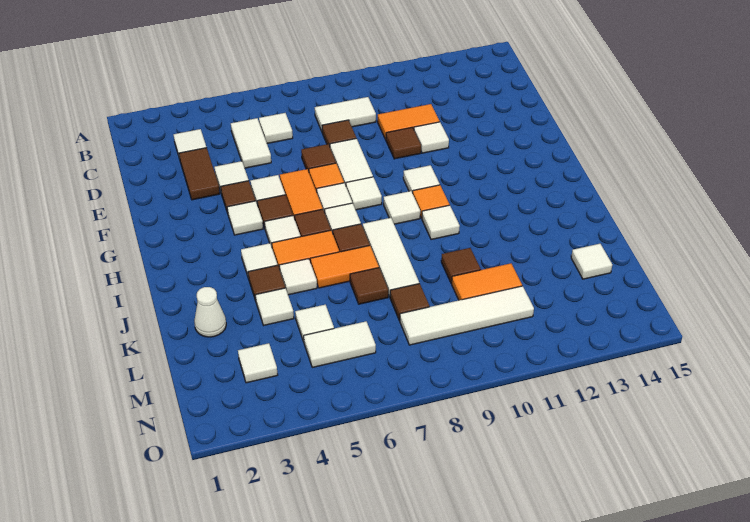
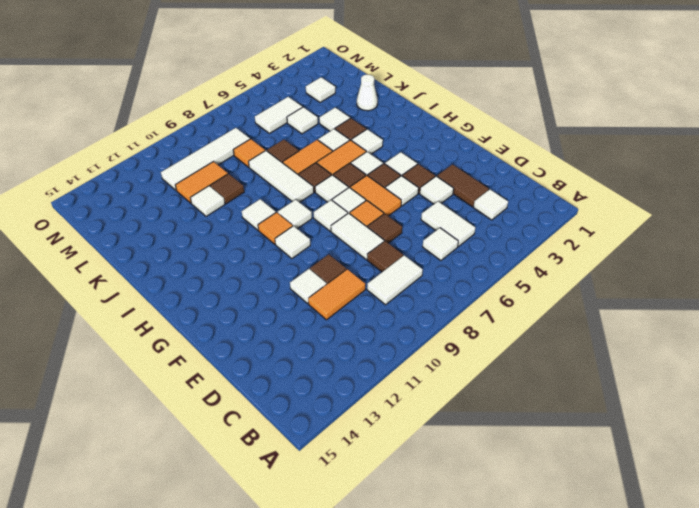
brown 1x1 tile [390,284,429,321] -> orange 1x1 tile [233,139,265,167]
white 1x1 tile [571,244,612,279] -> white 1x1 tile moved to [190,186,225,216]

